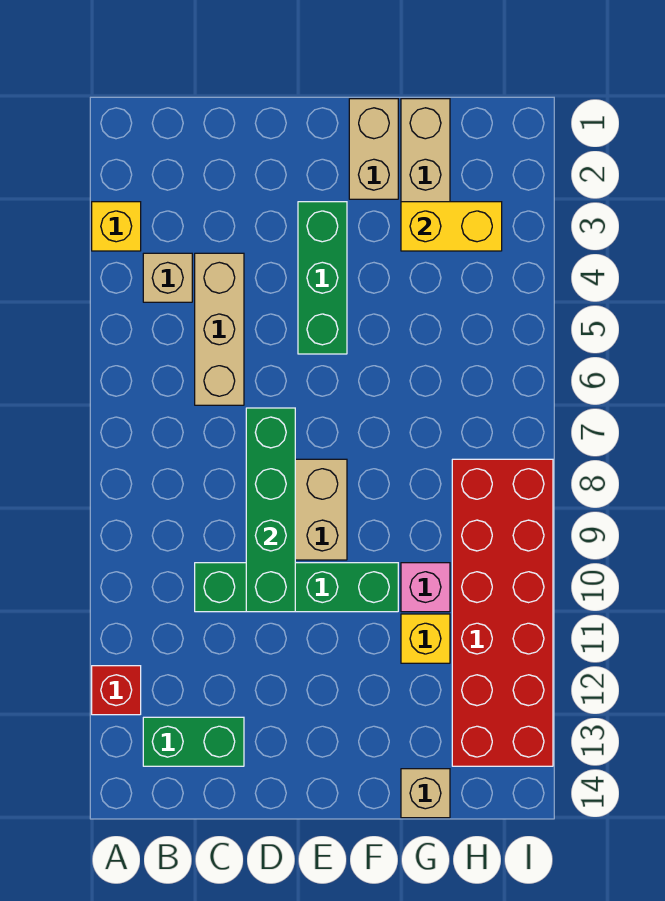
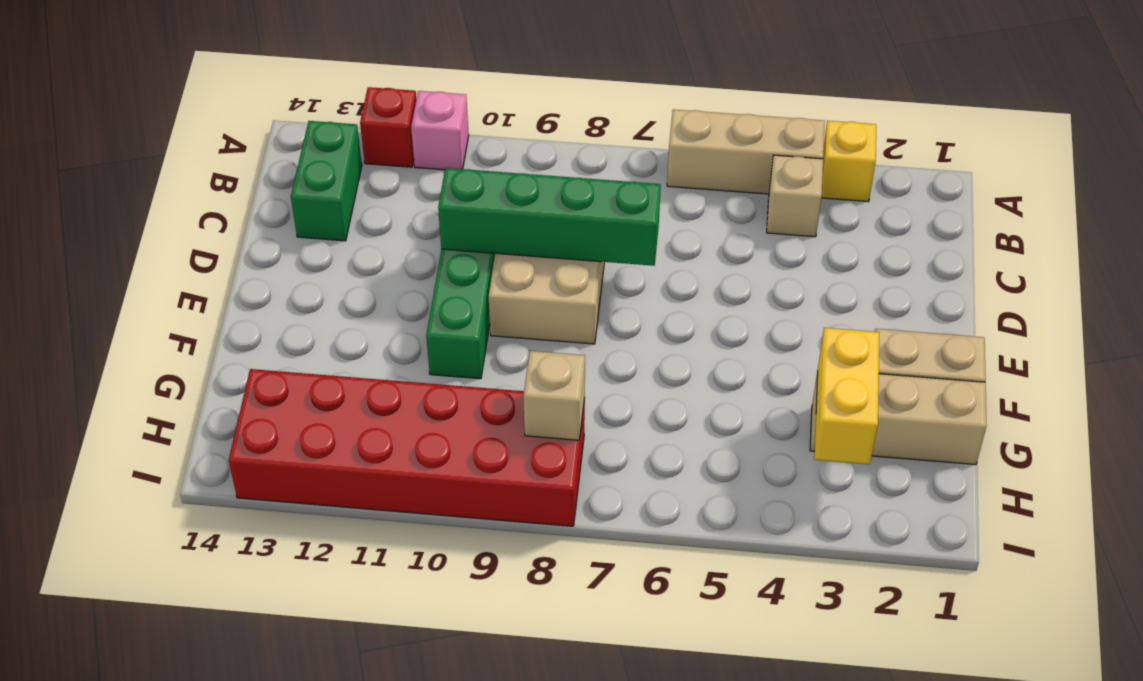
tan 1x3 brick [195,253,244,405] -> tan 1x3 brick moved to [667,109,825,194]
green 1x3 brick [298,202,347,354] -> none
pink 1x1 brick [401,563,450,612] -> pink 1x1 brick moved to [411,91,469,170]
yellow 1x1 brick [401,614,450,663] -> none
tan 1x1 brick [401,769,450,818] -> tan 1x1 brick moved to [523,351,585,440]

